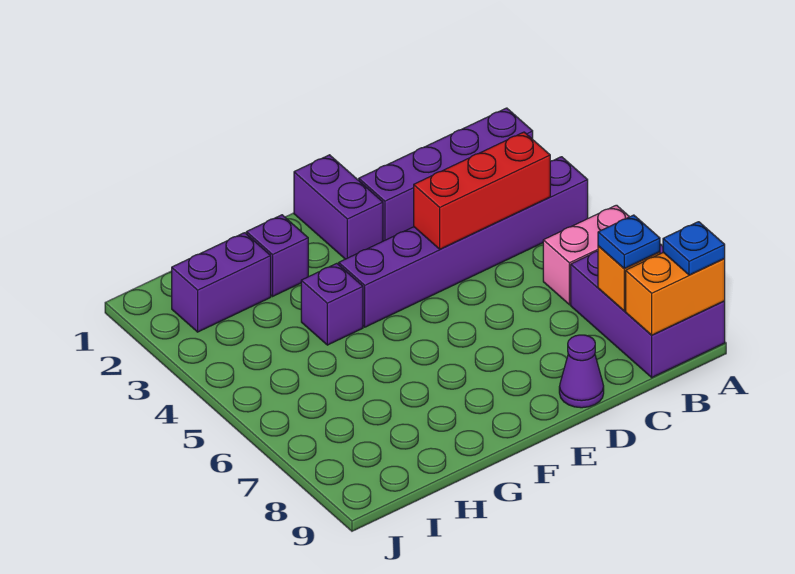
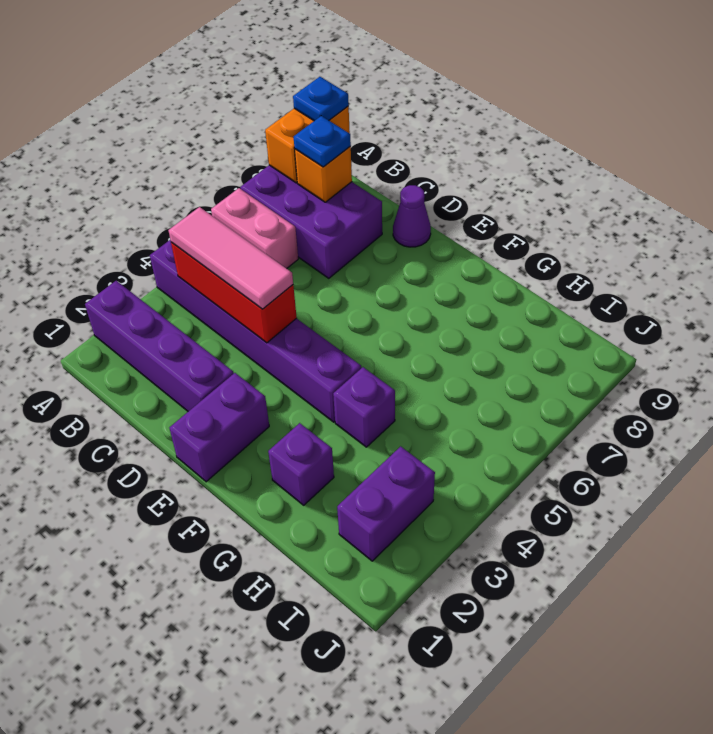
purple 2x3 brick [571,244,725,377] -> purple 2x3 brick turned to [240,165,382,278]
orange 1x2 brick [626,253,725,335] -> orange 1x2 brick turned to [265,106,350,183]
none -> pink 1x3 tile [168,207,293,309]
purple 1x2 brick [172,233,271,332] -> purple 1x2 brick turned to [337,446,435,561]

